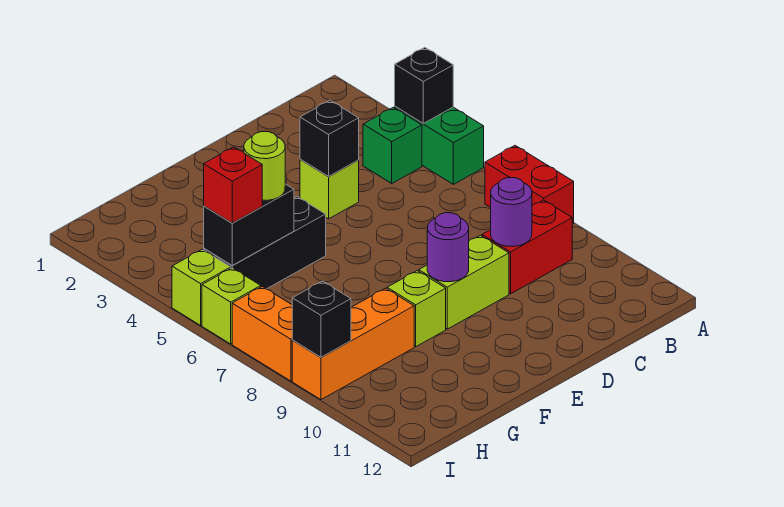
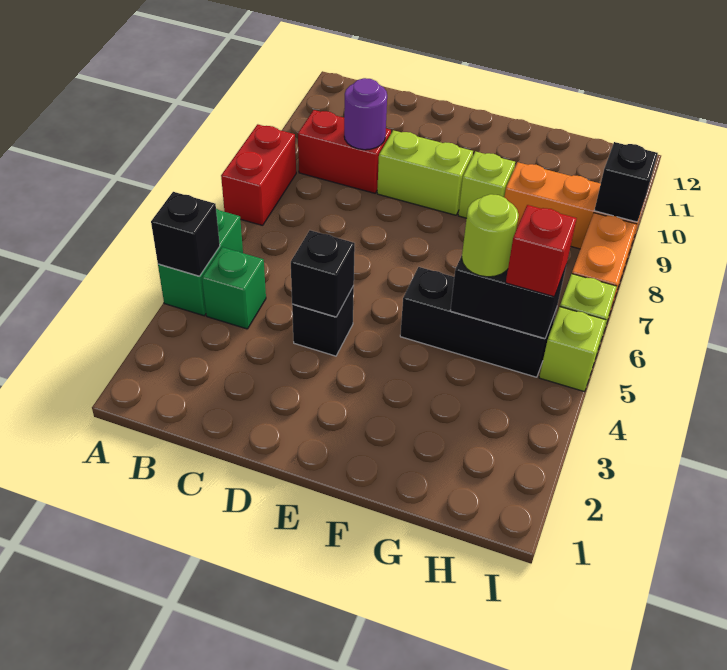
lime 1x1 brick [300,159,359,219] -> black 1x1 brick [292,286,354,356]
purple 1x1 round brick [427,213,469,282] -> none

